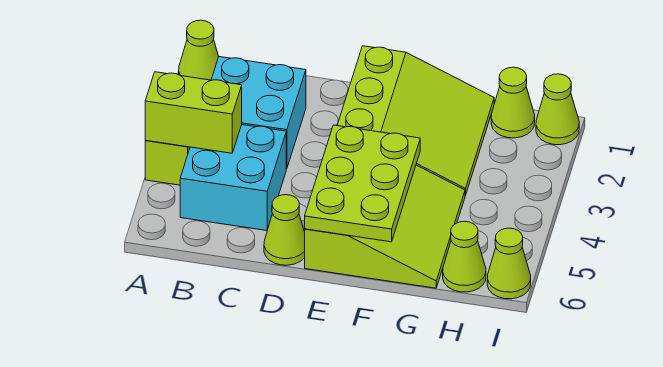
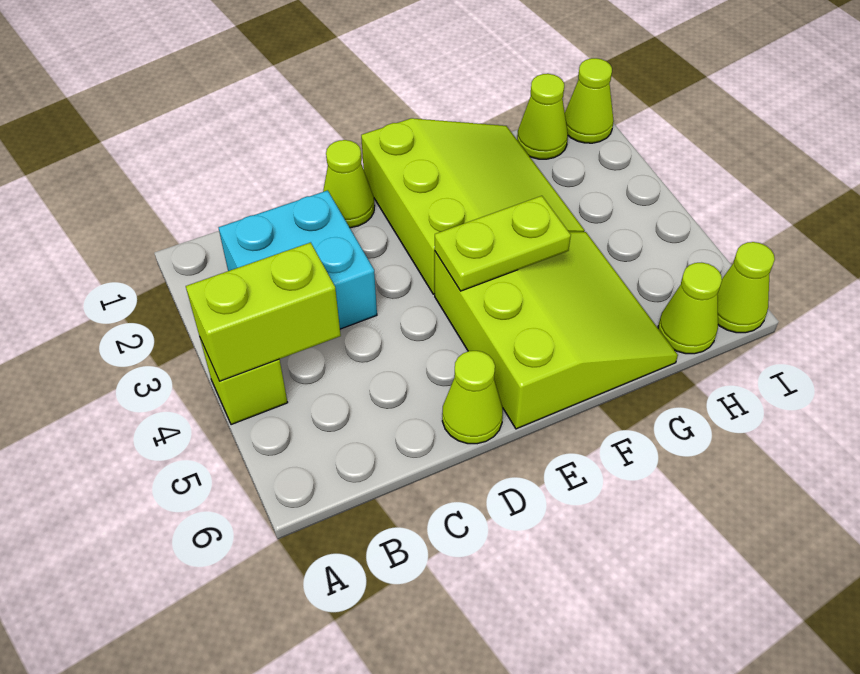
lime 1x1 cone [179,20,219,80] -> lime 1x1 cone moved to [323,140,375,228]
cyan 2x2 brick [180,125,286,231] -> none
lime 2x3 plate [305,125,420,242] -> lime 1x2 plate [435,196,571,291]

